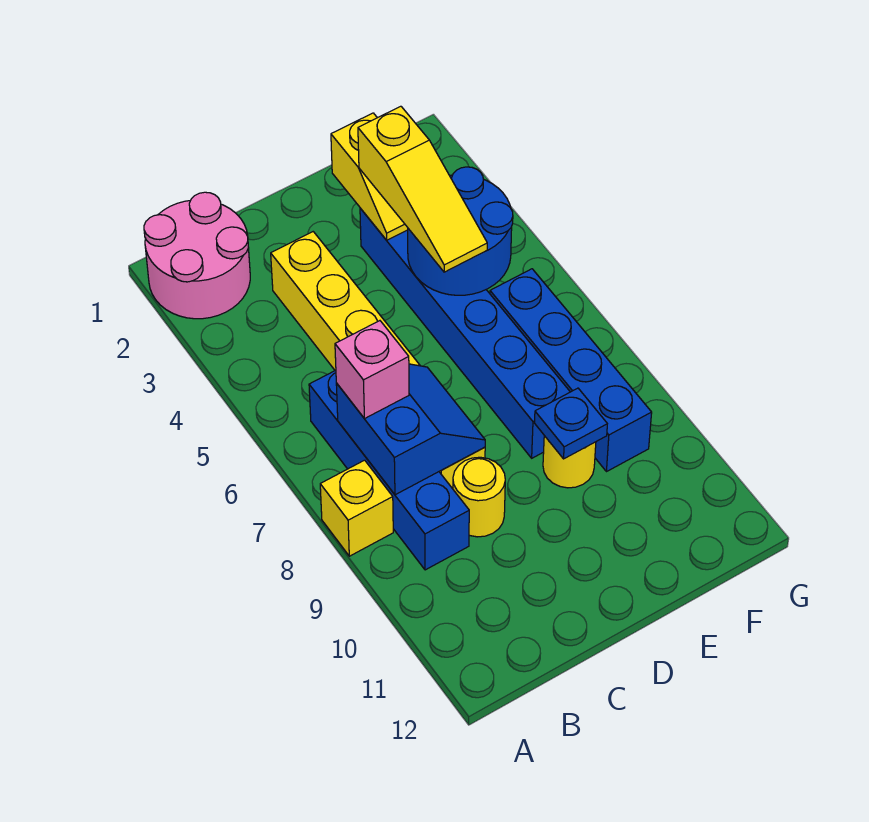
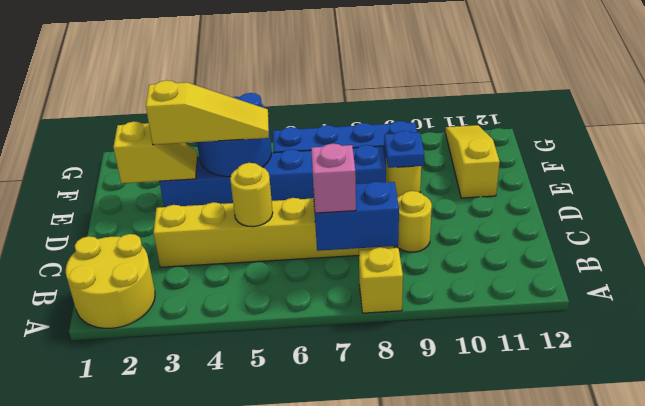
pink 2x2 round brick [144,192,250,319] -> yellow 2x2 round brick [66,234,155,328]
blue 1x4 brick [309,370,469,570] -> none
none -> yellow 1x1 round brick [230,163,273,227]
none -> yellow 1x3 slope [445,125,500,198]

